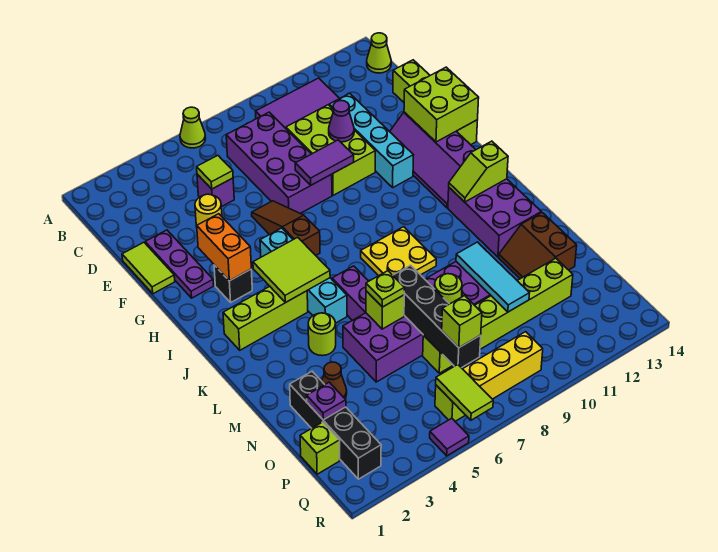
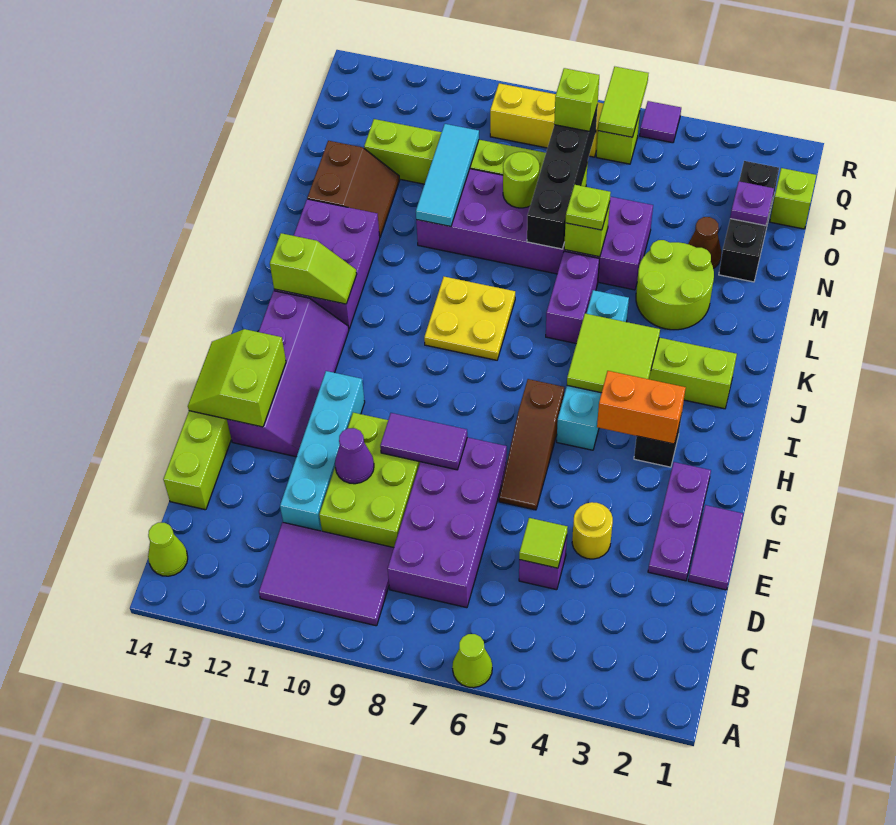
lime 1x2 tile [122,242,175,294] -> purple 1x2 tile [688,505,743,590]
lime 2x2 brick [404,67,479,142] -> lime 2x2 slope [188,329,286,427]
orange 1x2 brick [197,214,251,281] -> orange 1x2 brick turned to [597,371,686,444]
lime 1x1 round brick [308,313,336,356] -> lime 2x2 round brick [636,240,714,330]
black 1x4 brick [290,371,381,479] -> black 1x3 brick [719,161,779,282]

